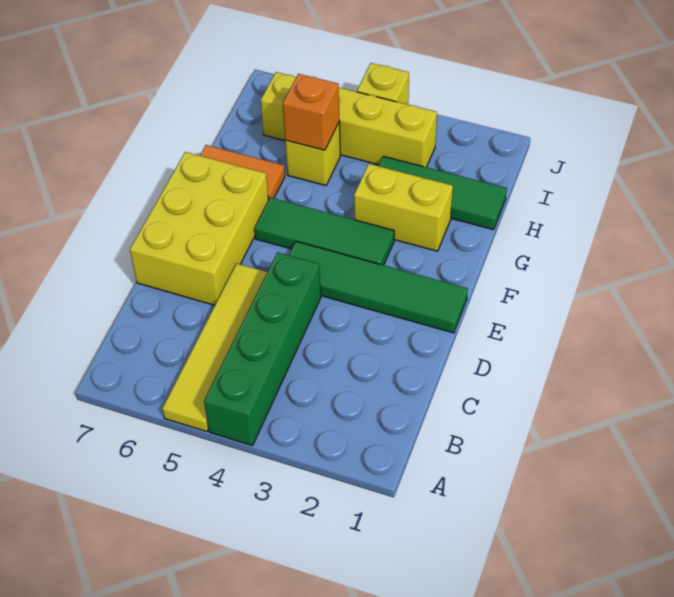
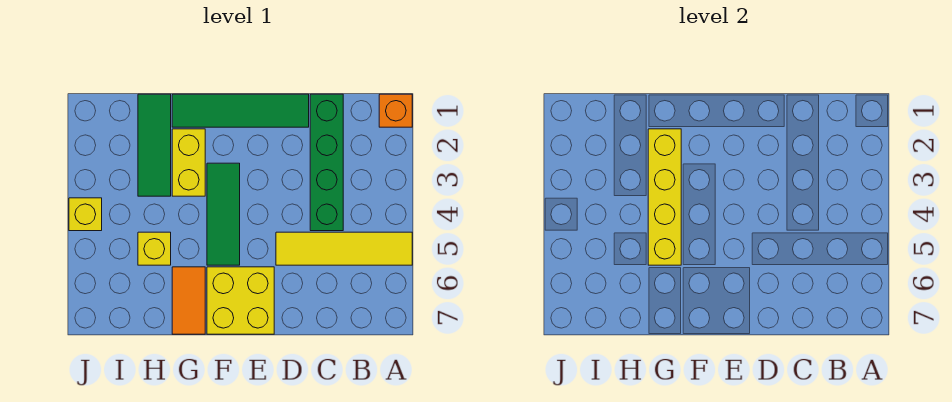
green 1x4 brick [204,252,321,446] -> green 1x4 brick turned to [310,94,343,231]
yellow 2x3 brick [130,152,269,305] -> yellow 2x2 brick [207,267,274,334]
green 1x4 tile [289,241,468,333] -> green 1x4 tile turned to [172,94,309,127]
orange 1x1 brick [283,74,340,150] -> orange 1x1 brick moved to [379,94,412,127]
yellow 1x4 brick [261,72,437,167] -> yellow 1x4 brick moved to [648,129,681,265]

